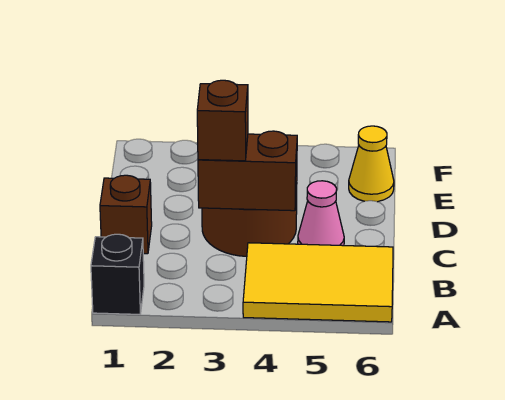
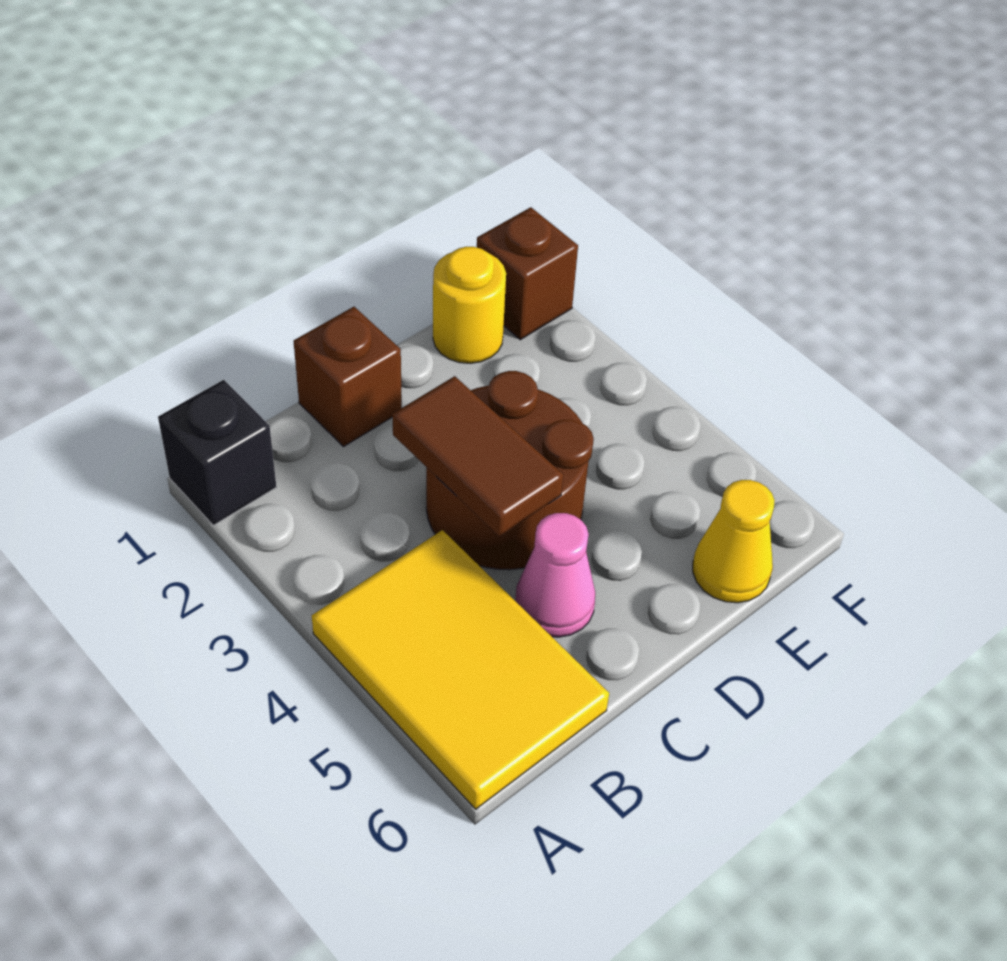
brown 1x2 brick [198,131,297,211] -> brown 1x2 tile [392,376,563,536]
brown 1x1 brick [197,80,248,161] -> brown 1x1 brick moved to [477,207,578,340]
none -> yellow 1x1 round brick [433,247,506,363]

